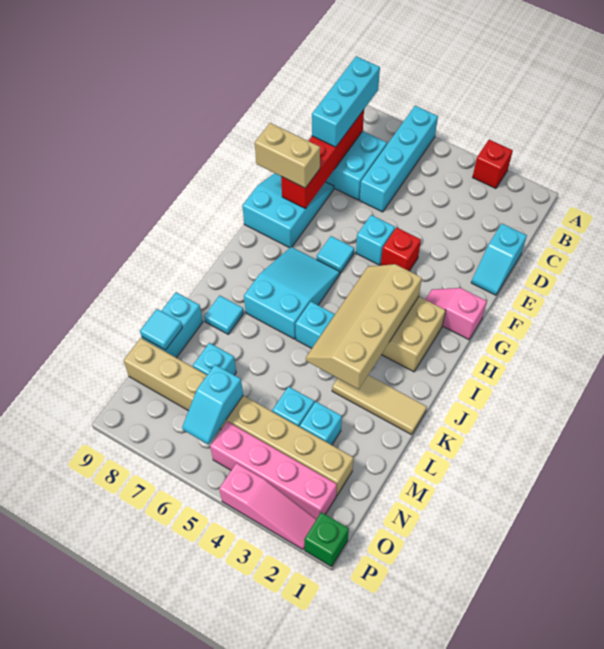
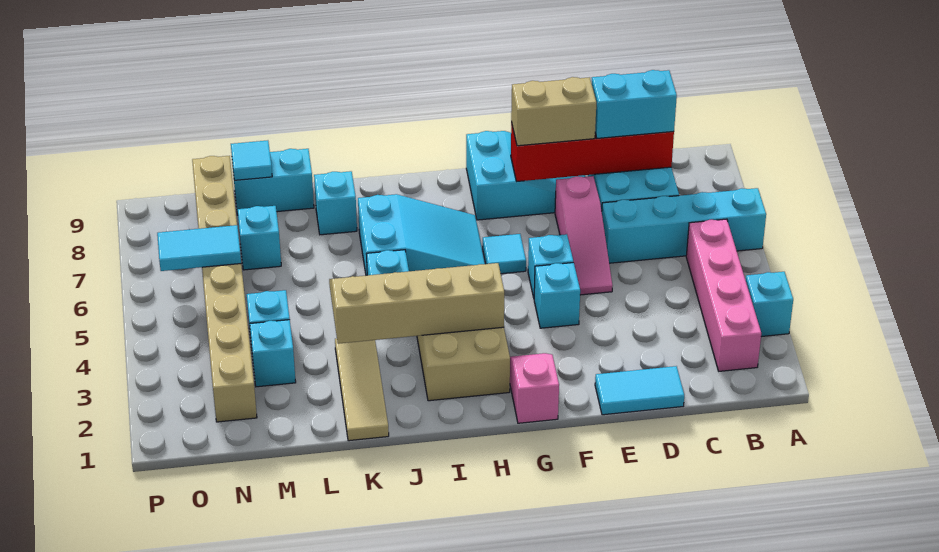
red 1x1 brick [473,140,513,189] -> cyan 1x1 brick [746,272,793,337]
cyan 1x3 brick [312,56,380,147] -> cyan 1x2 brick [592,70,677,138]
cyan 1x2 slope [471,224,527,295] -> cyan 1x2 tile [595,366,684,415]
red 1x1 brick [381,227,421,271] -> cyan 1x1 brick [534,263,580,328]
tan 1x2 brick [255,123,320,188] -> tan 1x2 brick turned to [511,77,596,146]
cyan 1x1 tile [204,295,244,334] -> cyan 1x1 brick [314,171,357,235]
cyan 1x2 slope [182,365,243,445] -> cyan 1x2 tile [157,225,241,271]
pink 1x4 brick [210,422,337,519] -> pink 1x4 brick moved to [686,219,761,371]
green 1x1 brick [304,512,349,566] -> none
pink 1x3 slope [219,463,317,549] -> pink 1x3 slope moved to [555,176,612,295]

